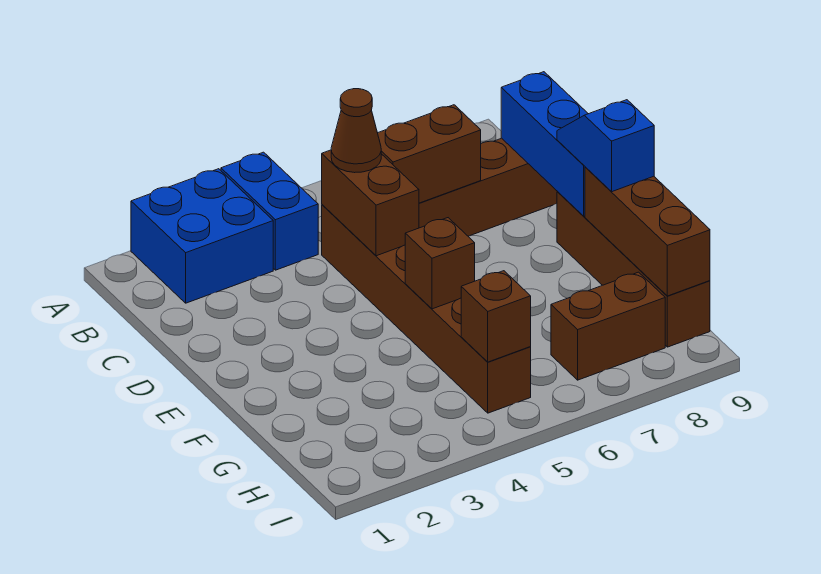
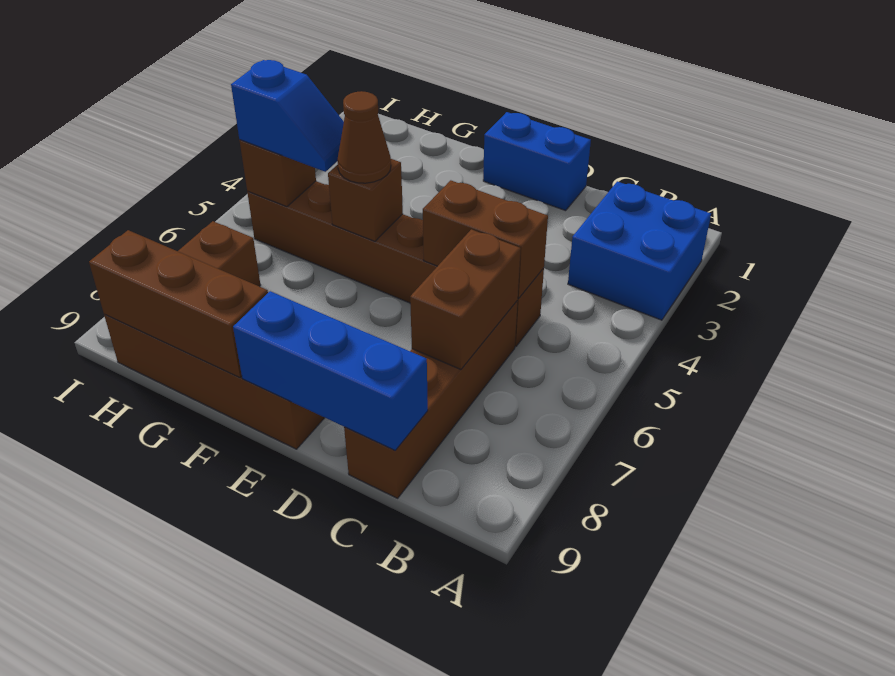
blue 1x2 brick [221,152,318,270] -> blue 1x2 brick moved to [483,112,591,211]
brown 1x1 cone [331,89,381,173] -> brown 1x1 cone moved to [337,91,391,183]
blue 1x2 slope [557,100,654,192] -> blue 1x2 slope moved to [231,60,344,172]

